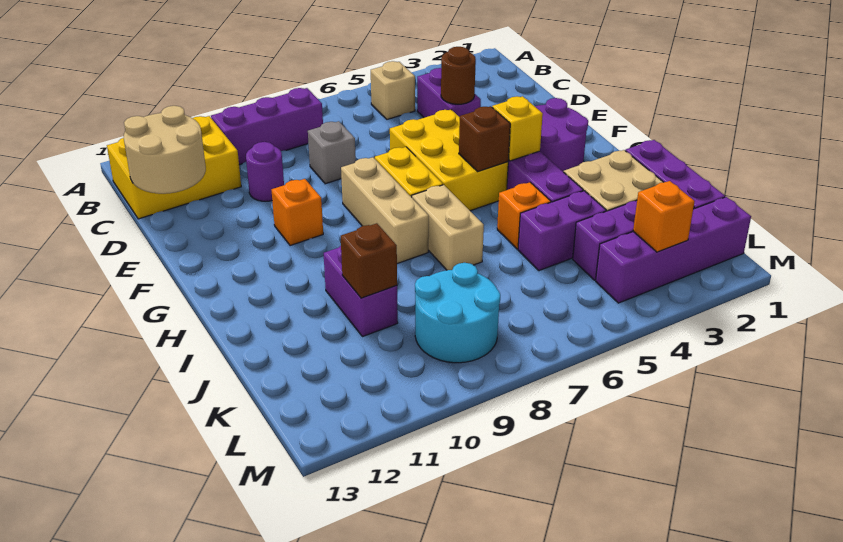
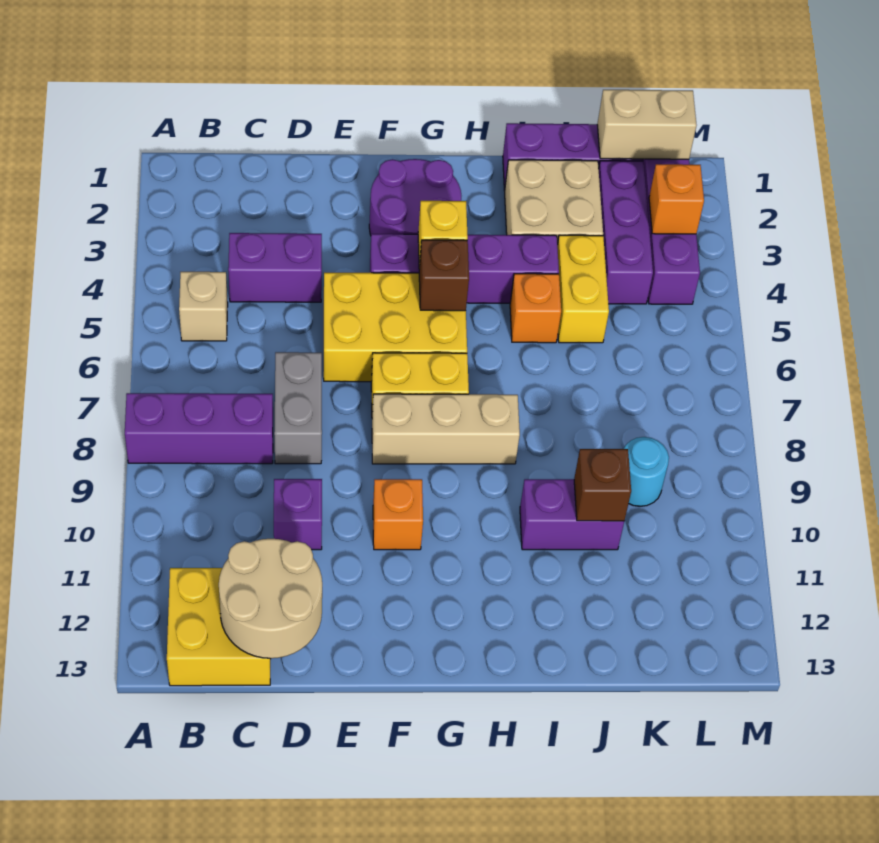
purple 1x3 brick [211,88,323,165] -> purple 1x3 brick turned to [125,393,273,464]
yellow 2x3 brick [107,116,241,219] -> yellow 2x2 brick [167,568,271,686]
brown 1x1 round brick [441,47,476,104] -> none
grey 1x1 brick [308,121,356,184] -> grey 1x2 brick [274,352,322,464]
purple 1x1 round brick [246,142,284,201] -> purple 1x1 brick [274,479,322,550]
tan 1x2 brick [412,185,484,270] -> tan 1x2 brick moved to [597,90,696,159]
purple 1x2 brick [518,191,606,271] -> yellow 1x2 brick [557,235,609,343]
cyan 2x2 round brick [415,263,500,363] -> cyan 1x1 round brick [624,437,669,506]

